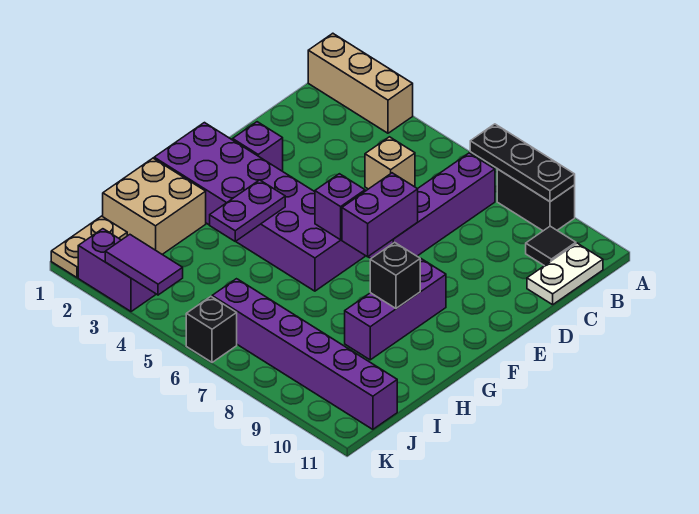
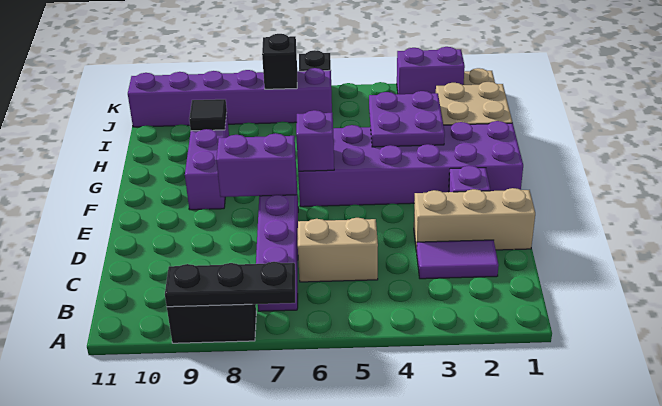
tan 1x3 brick [308,33,413,133] -> tan 1x3 brick moved to [414,188,535,252]
black 1x1 tile [526,226,576,266] -> black 1x1 tile moved to [189,99,227,131]
white 1x2 plate [527,243,603,305] -> none
tan 1x1 brick [365,137,415,189] -> tan 1x2 brick [298,218,378,282]
purple 1x2 brick [342,173,418,257] -> purple 1x2 brick turned to [216,133,296,197]
purple 1x2 plate [210,180,285,242] -> purple 2x2 plate [369,91,445,147]
black 1x1 brick [370,242,420,308] -> black 1x1 brick moved to [262,34,297,89]
purple 1x2 tile [105,235,183,295] -> purple 1x2 tile moved to [417,240,499,279]

